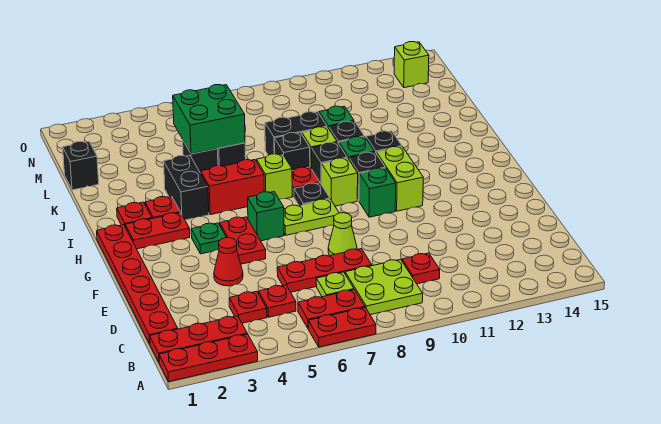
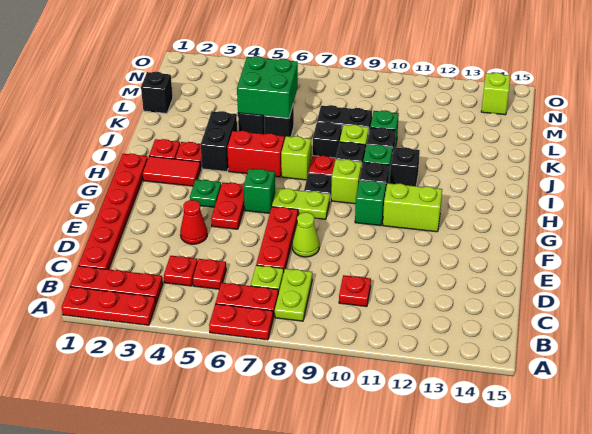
lime 2x2 plate [345,259,423,315] -> lime 1x2 plate [275,269,312,321]
red 1x3 plate [277,249,372,292] -> red 1x3 plate turned to [256,207,298,271]
lime 1x2 brick [376,147,423,211] -> lime 1x2 brick turned to [383,183,442,232]
red 1x2 plate [125,213,190,249] -> red 1x2 tile [143,156,201,186]

